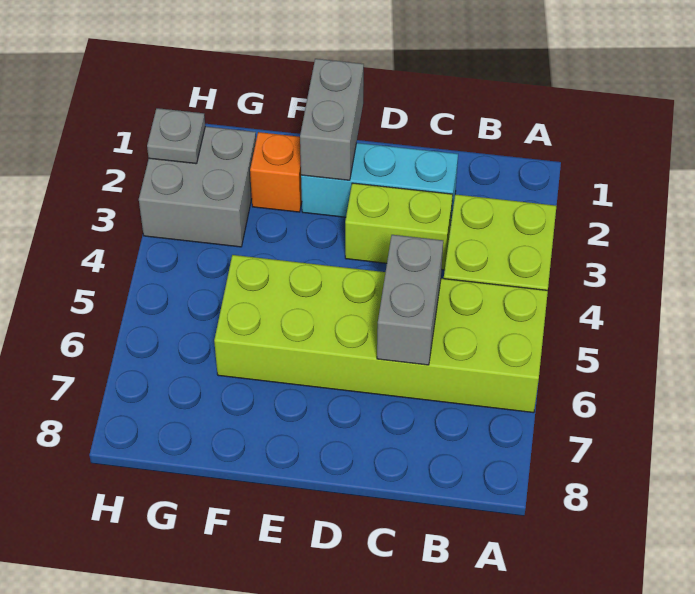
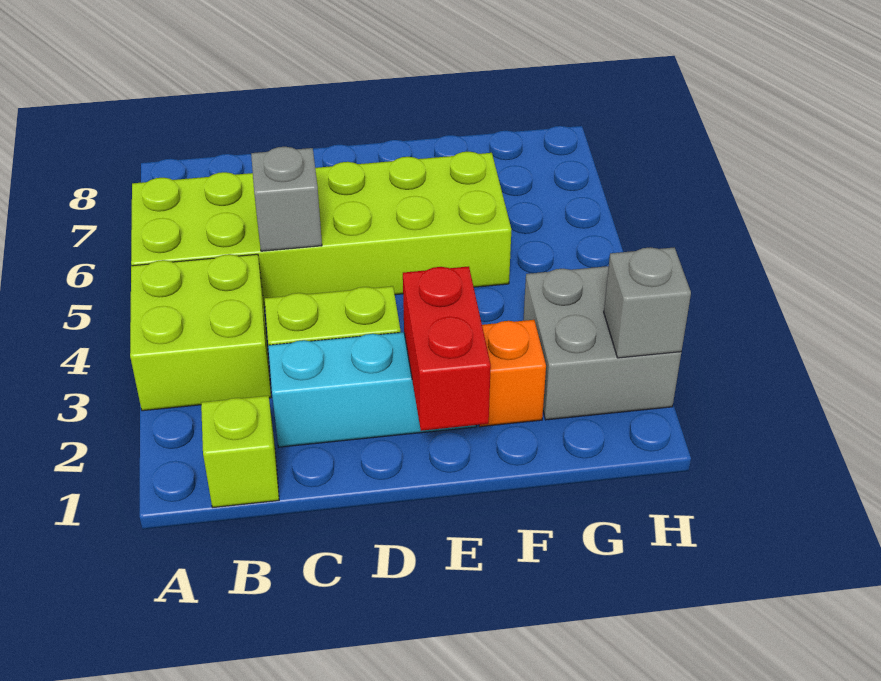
none -> lime 1x1 brick [201,396,279,507]
grey 1x2 brick [377,235,443,365] -> grey 1x1 brick [251,147,322,251]
grey 1x2 brick [300,59,364,180] -> red 1x2 brick [403,266,491,431]
grey 1x1 plate [147,108,205,164] -> grey 1x1 brick [604,247,691,358]

